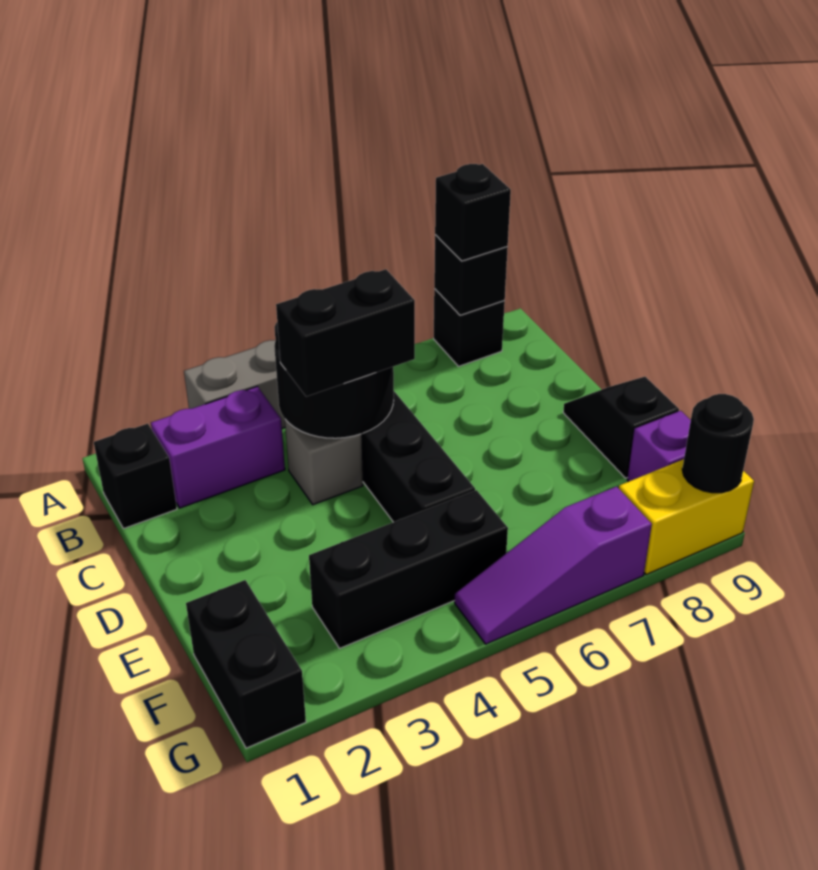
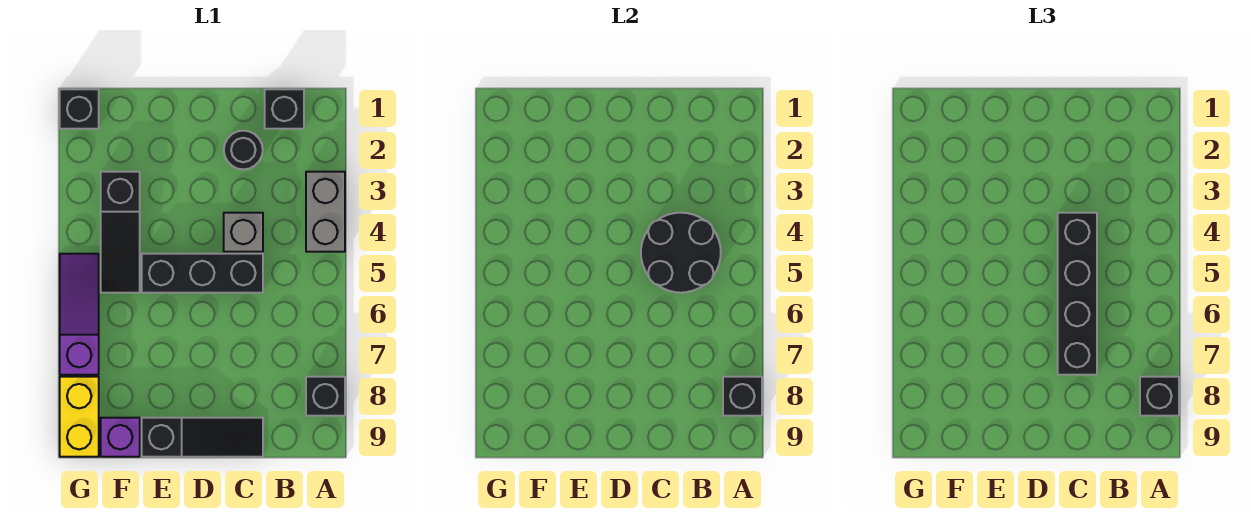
purple 1x2 brick [151,386,285,508] -> none
black 1x2 brick [276,269,415,397] -> black 1x4 brick [1058,213,1097,375]
black 1x2 slope [563,377,679,478] -> black 1x3 slope [142,418,263,457]
black 1x2 brick [186,580,306,748] -> black 1x1 brick [60,89,99,129]
black 1x3 brick [309,490,508,648] -> black 1x3 slope [101,172,140,293]
black 1x1 round brick [682,394,754,493] -> black 1x1 round brick moved to [224,131,263,170]

